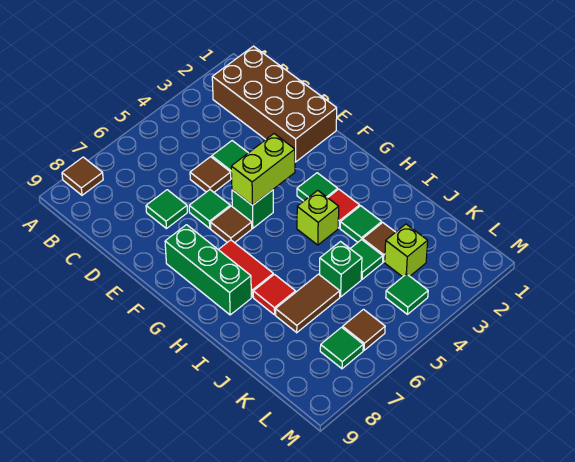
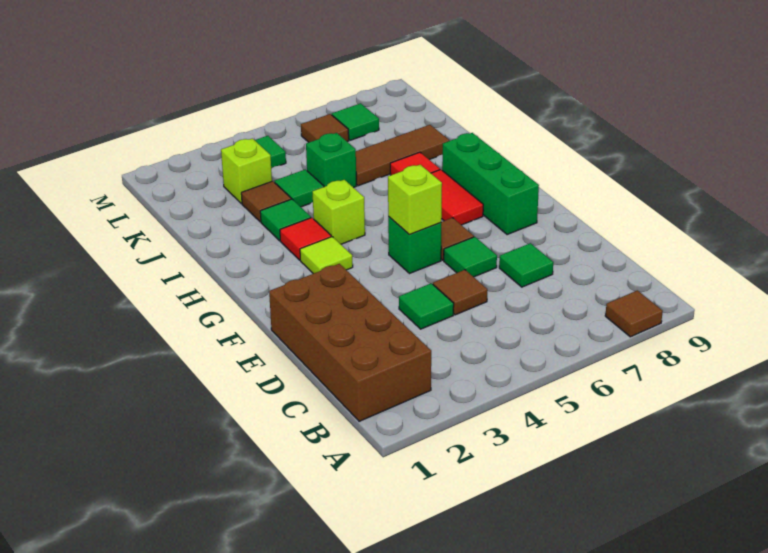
lime 1x2 brick [231,134,295,205] -> lime 1x1 brick [388,165,442,234]
green 1x1 tile [297,173,338,201] -> lime 1x1 tile [300,237,353,274]
brown 1x2 tile [276,274,340,333] -> brown 1x3 tile [356,125,450,186]

